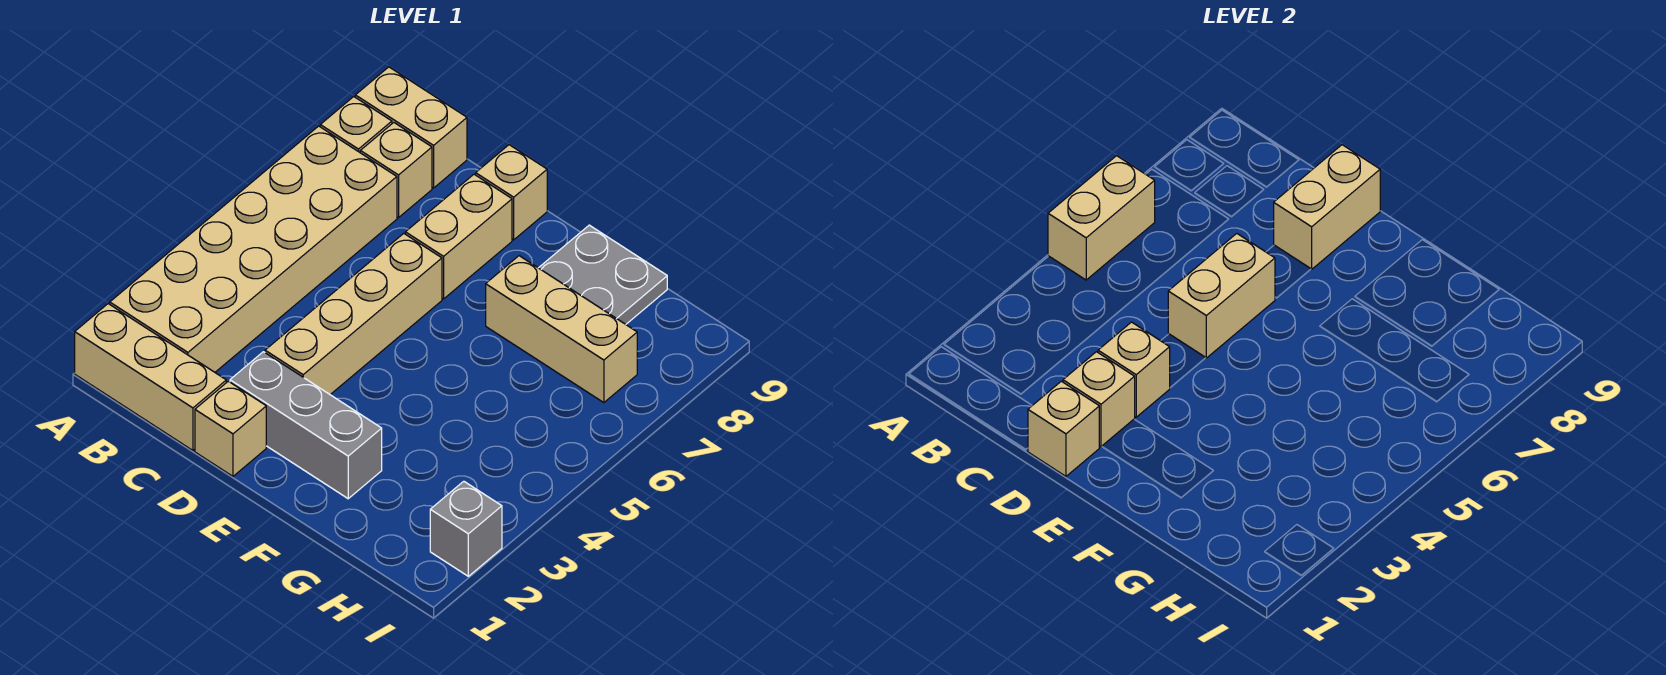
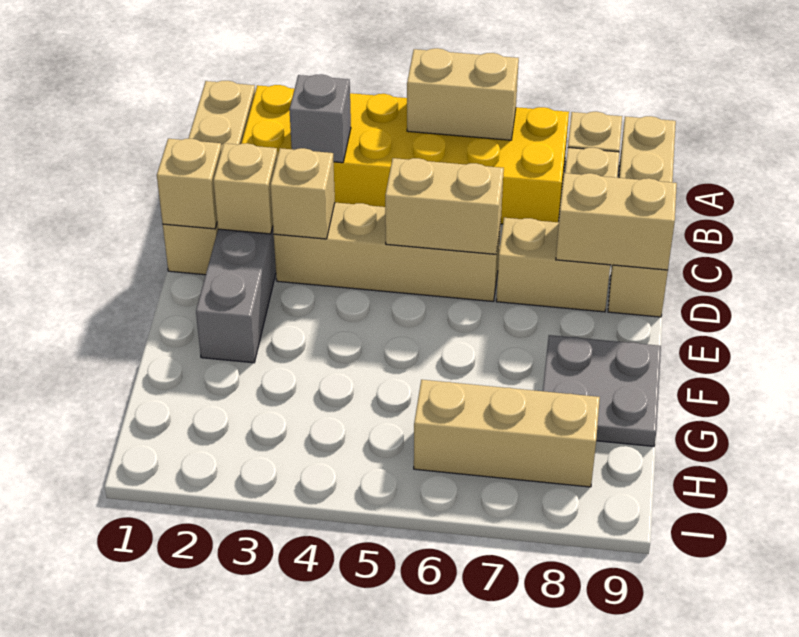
tan 2x6 brick [110,126,397,372] -> yellow 2x6 brick [241,85,569,224]
tan 1x3 brick [486,256,637,403] -> tan 1x3 brick turned to [414,380,600,487]
grey 1x1 brick [430,481,502,576] -> grey 1x1 brick moved to [290,74,351,163]

